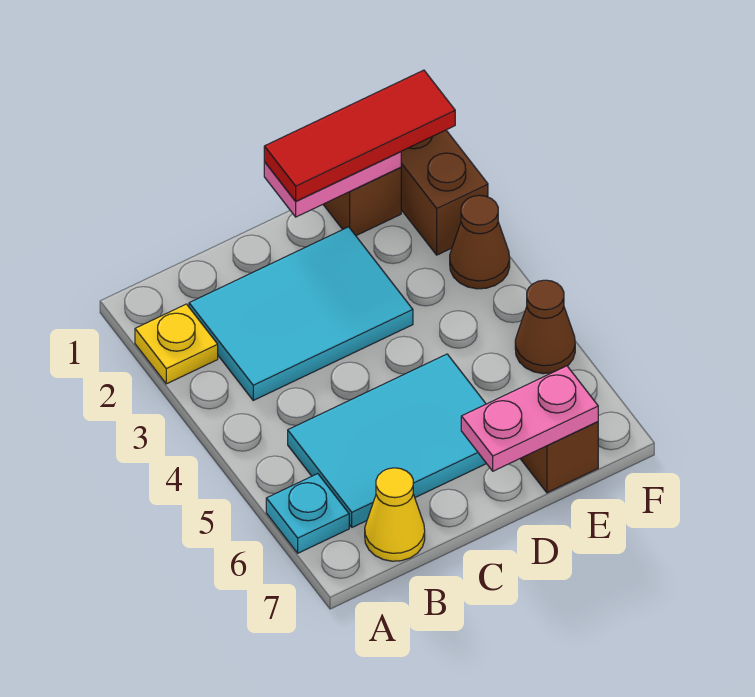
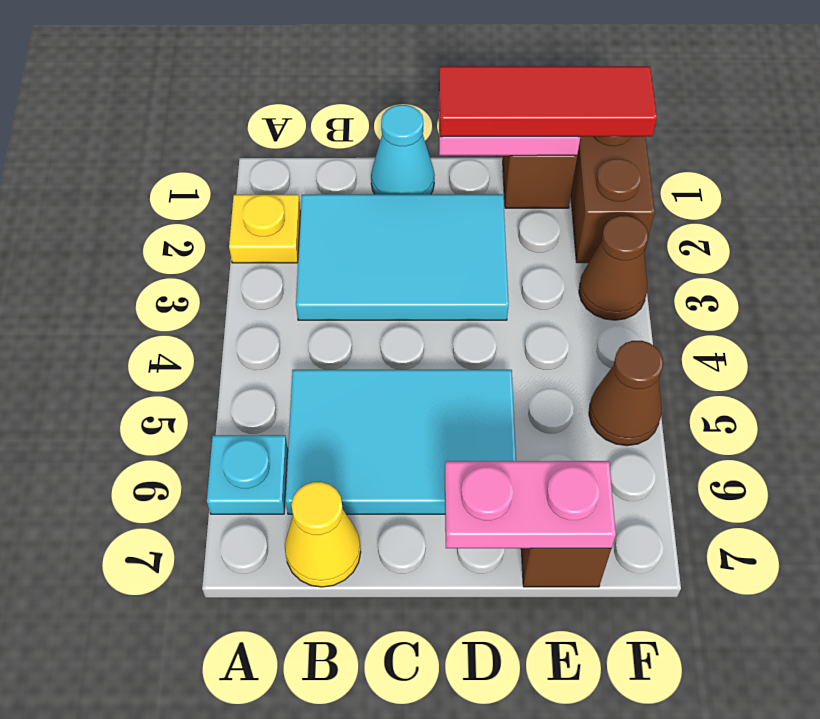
none -> cyan 1x1 cone [371,105,435,194]

